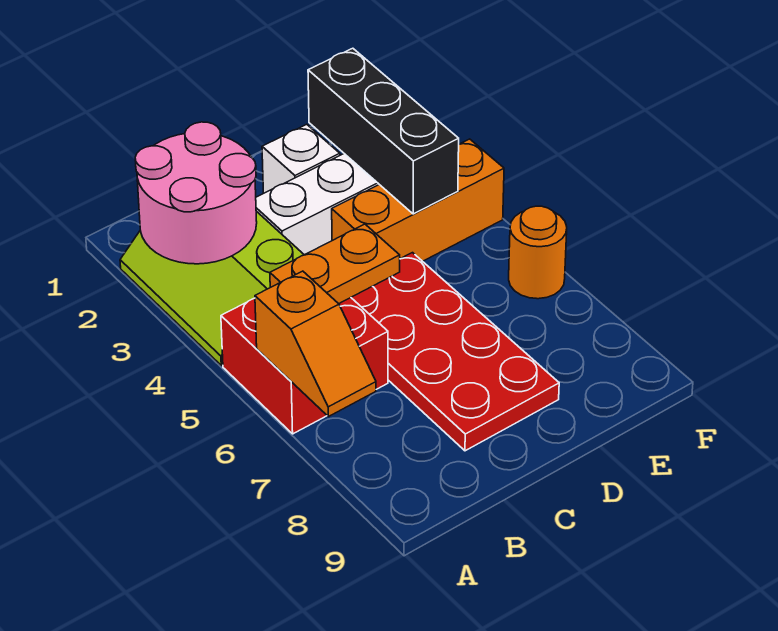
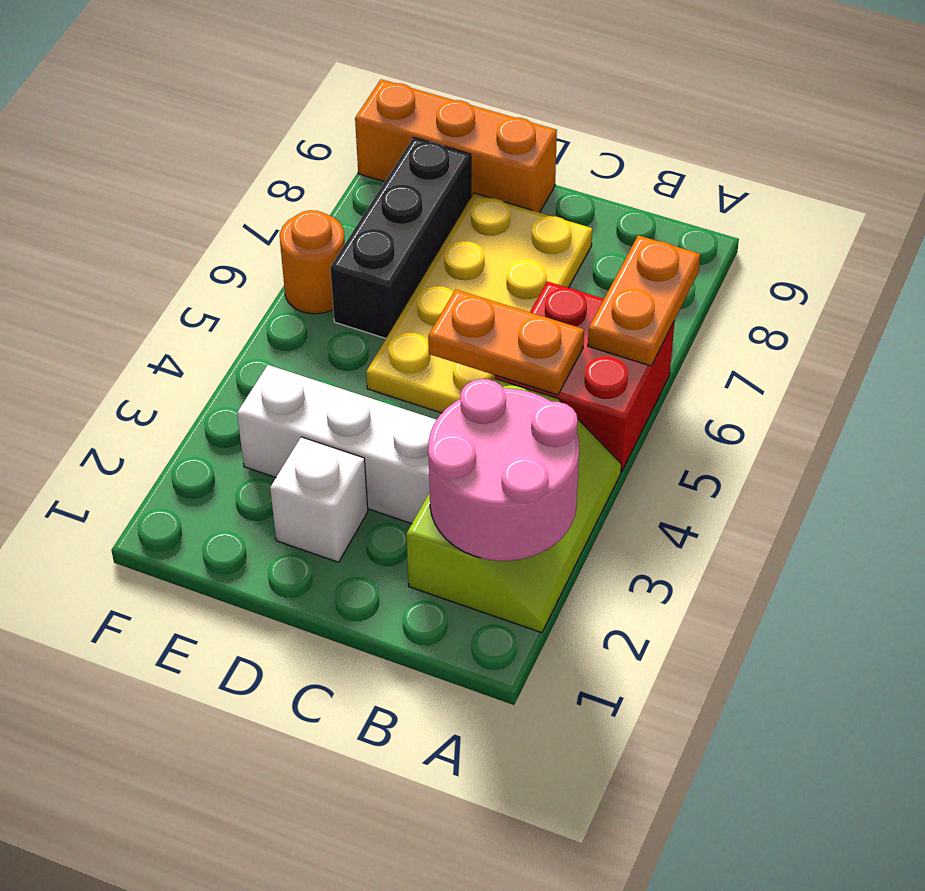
orange 1x2 slope [255,271,376,417] -> orange 1x2 plate [588,235,700,366]
red 2x4 plate [351,253,559,451] -> yellow 2x4 plate [366,193,592,413]
orange 1x3 brick [332,139,504,261] -> orange 1x3 brick moved to [355,79,557,212]
black 1x3 brick [308,48,459,214] -> black 1x3 brick moved to [330,137,471,338]

